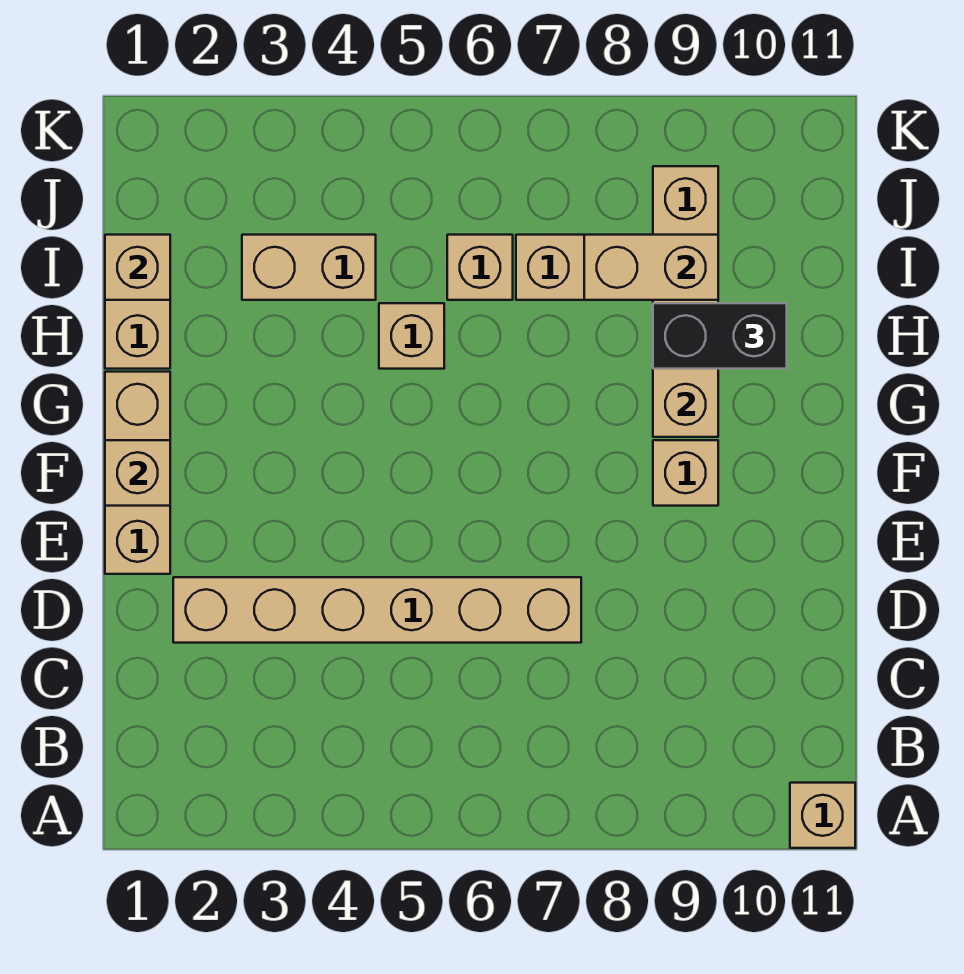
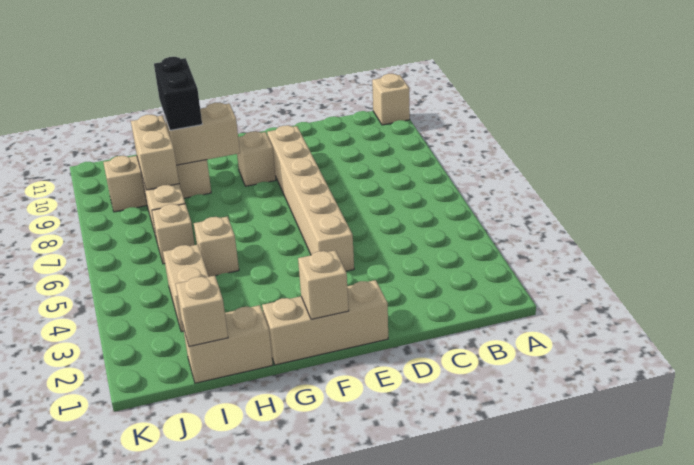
tan 1x6 brick [173,577,581,643] -> tan 1x6 brick moved to [267,125,354,271]

